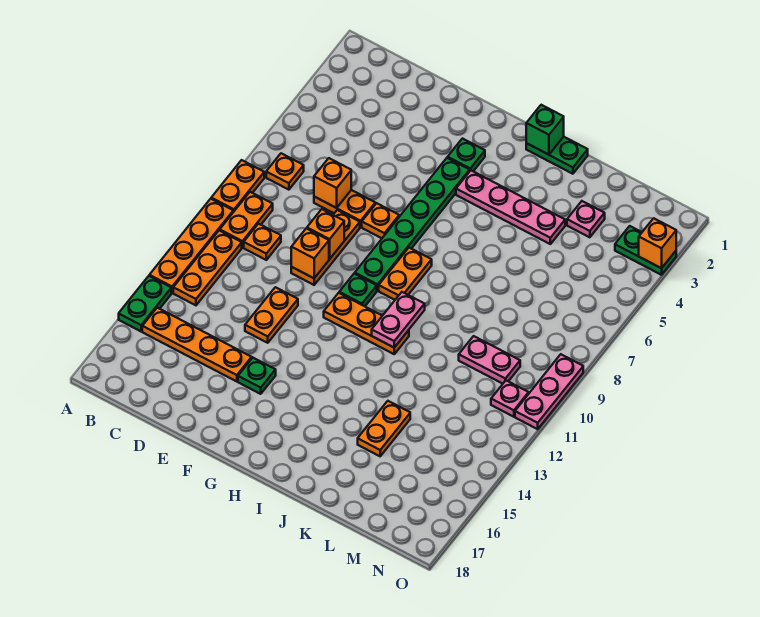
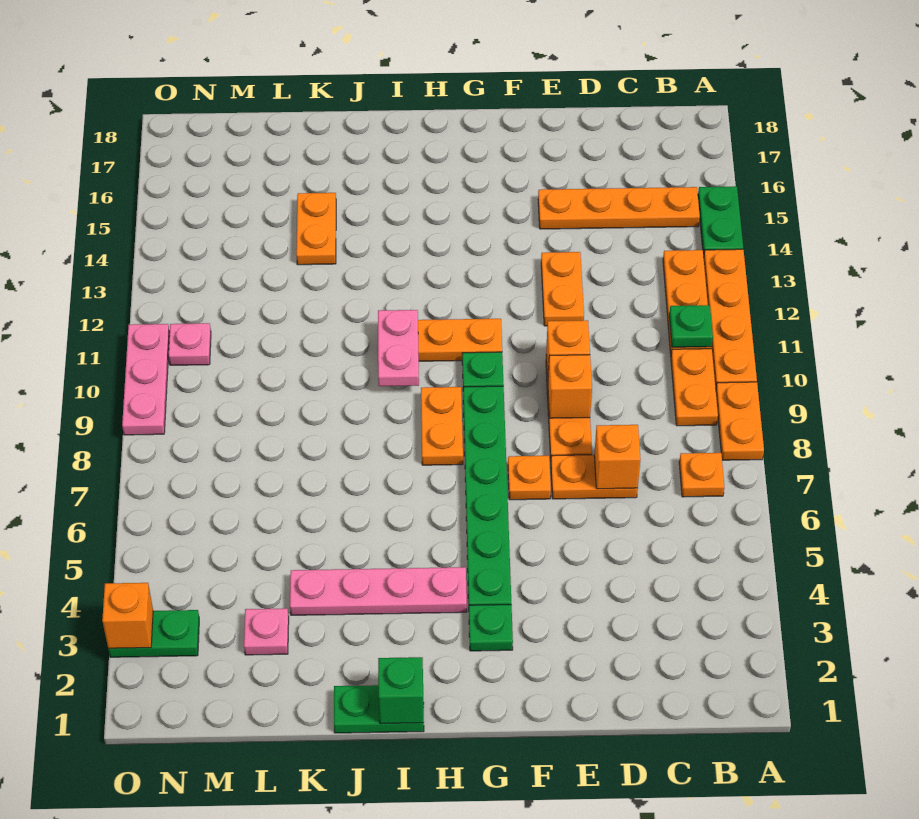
orange 1x1 plate [244,224,281,260] -> none
green 1x1 plate [238,358,276,394] -> green 1x1 plate moved to [669,305,713,347]
pink 1x2 plate [459,336,520,384] -> none

